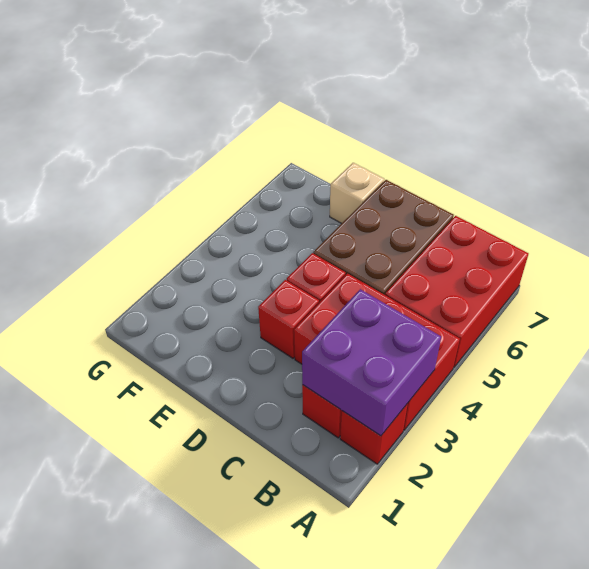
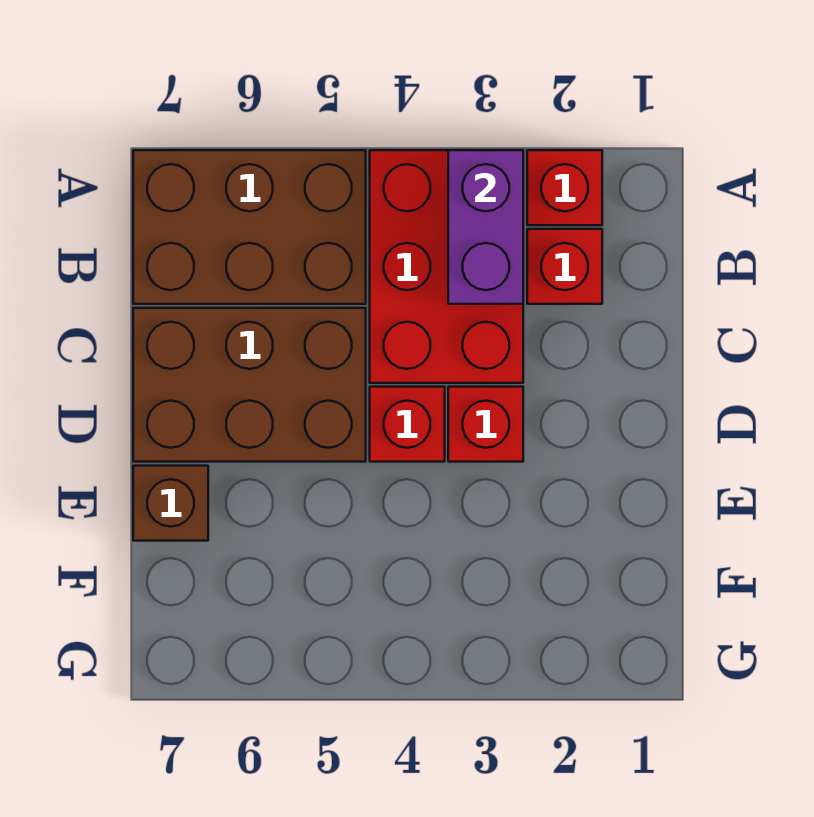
purple 2x2 brick [302,289,441,436] -> purple 1x2 brick [448,150,523,304]
red 2x3 brick [385,216,529,367] -> brown 2x3 brick [133,150,366,304]
tan 1x1 brick [330,163,384,224] -> brown 1x1 brick [133,466,208,541]

